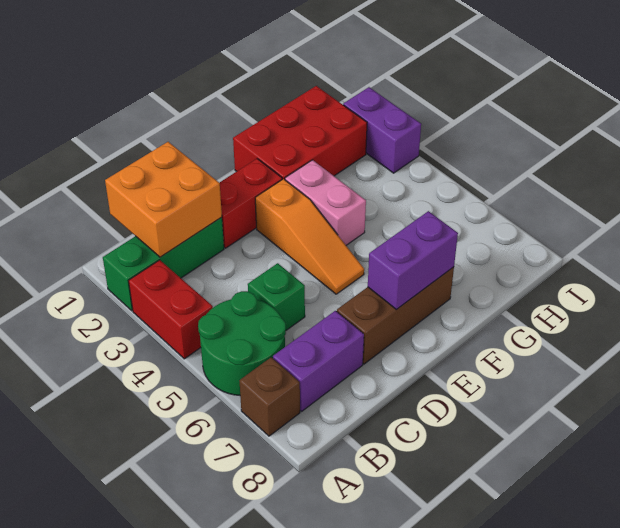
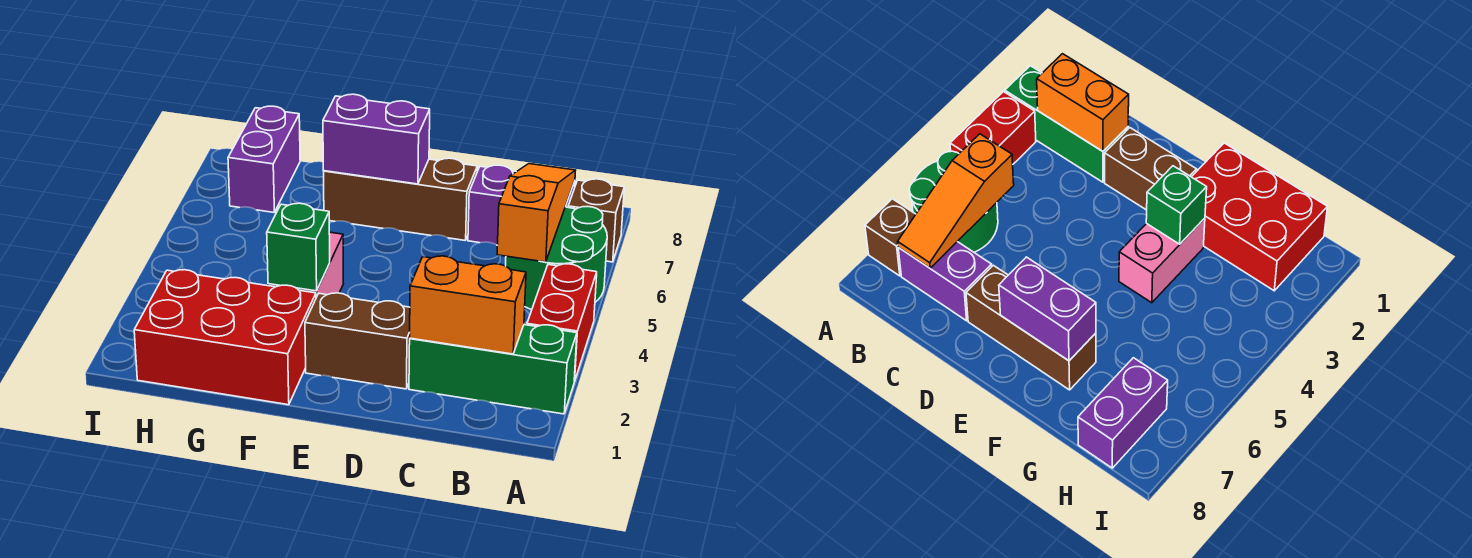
orange 2x2 brick [105,142,222,257] -> orange 1x2 brick [410,256,526,354]
green 1x1 brick [248,263,305,330] -> green 1x1 brick moved to [267,203,330,291]
red 1x2 brick [220,159,282,248] -> brown 1x2 brick [305,293,410,389]
orange 1x3 slope [255,179,364,294] -> orange 1x3 slope moved to [497,164,576,262]
purple 1x2 brick [343,87,421,173] -> purple 1x2 brick moved to [228,106,300,212]

